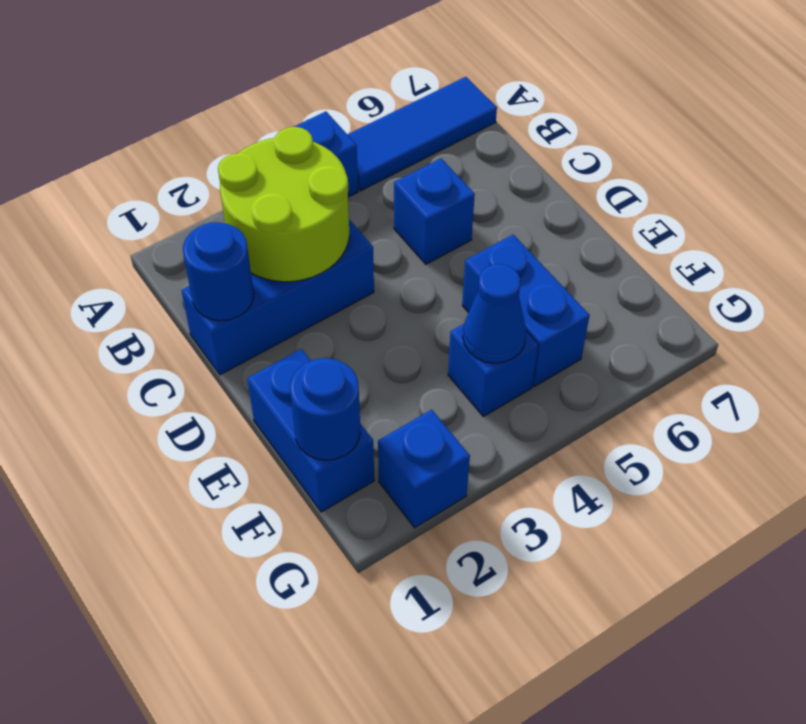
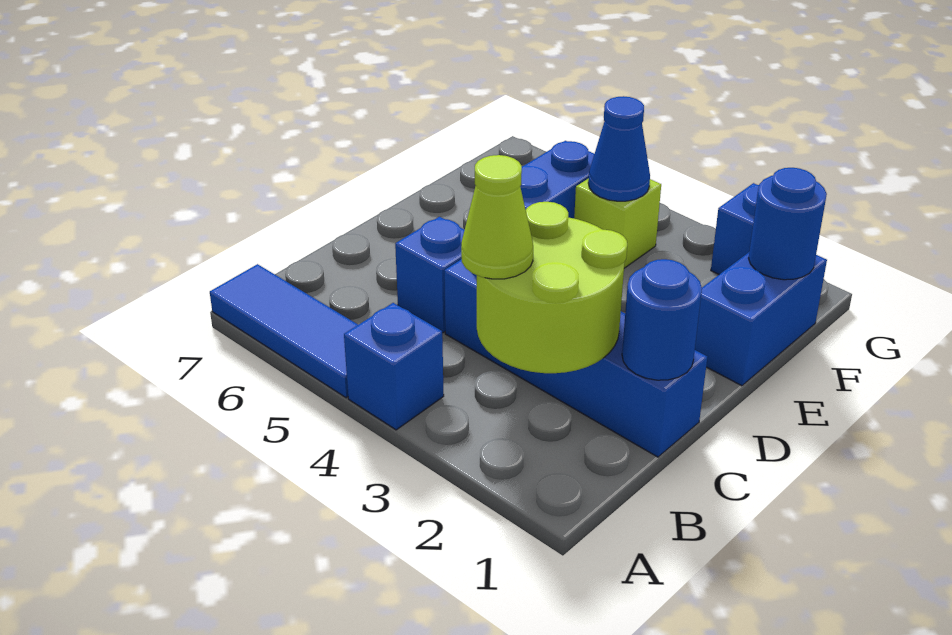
none -> lime 1x1 cone [461,155,533,279]
blue 1x3 brick [181,219,374,375] -> blue 1x4 brick [444,259,707,457]
blue 1x1 brick [448,324,538,417] -> lime 1x1 brick [574,178,661,268]

